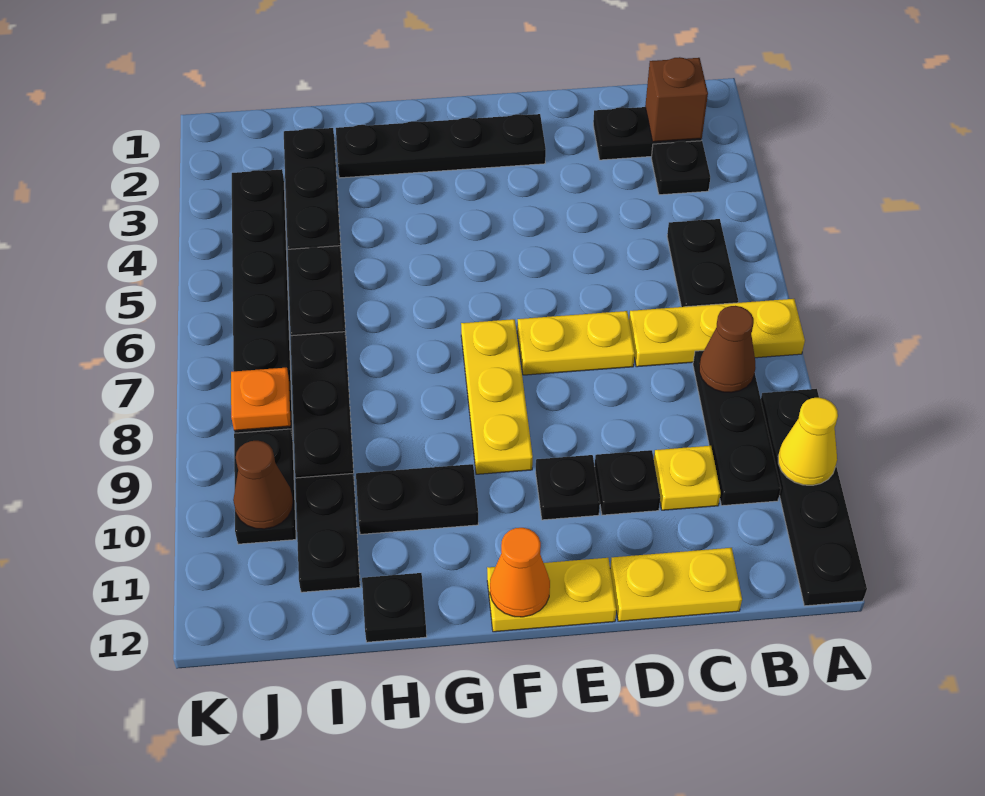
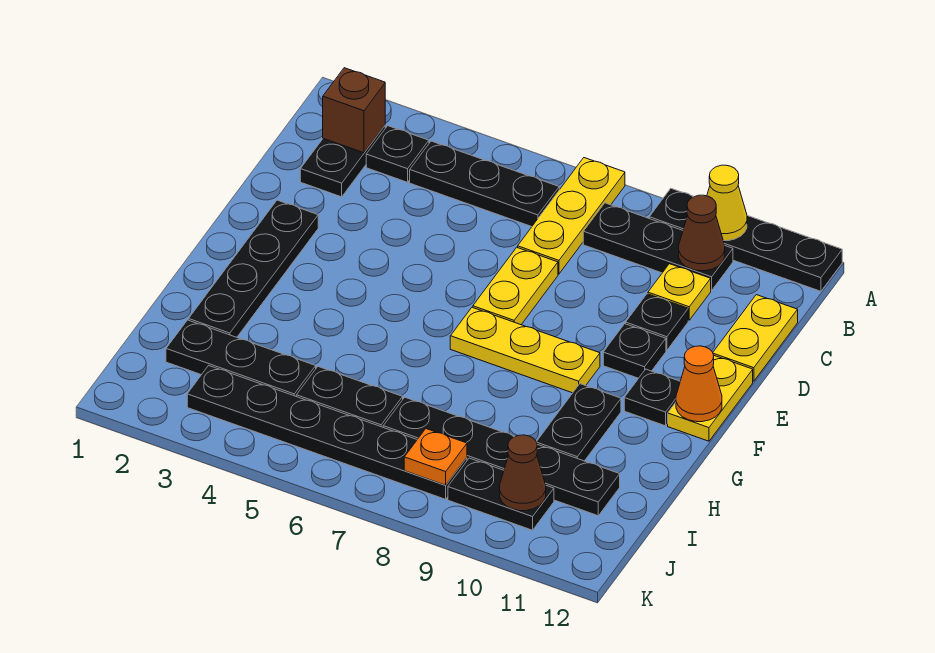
black 1x2 plate [667,219,738,307] -> black 1x3 plate [410,141,559,227]
brown 1x1 cone [699,306,756,393] -> brown 1x1 cone moved to [679,195,725,271]
black 1x1 plate [362,573,427,642] -> black 1x1 plate moved to [624,369,680,426]

